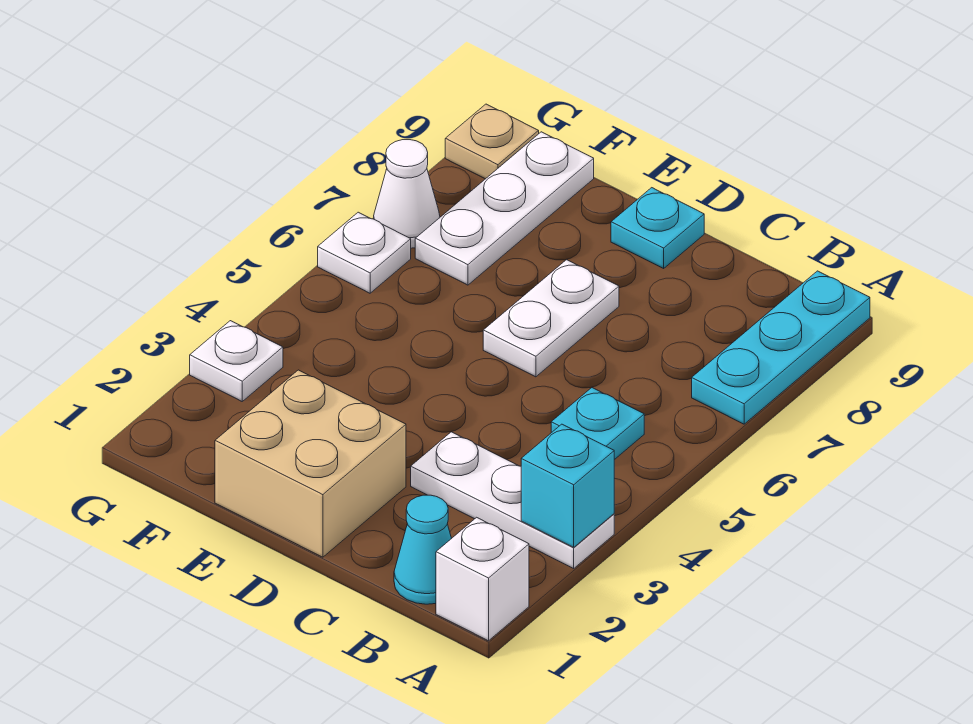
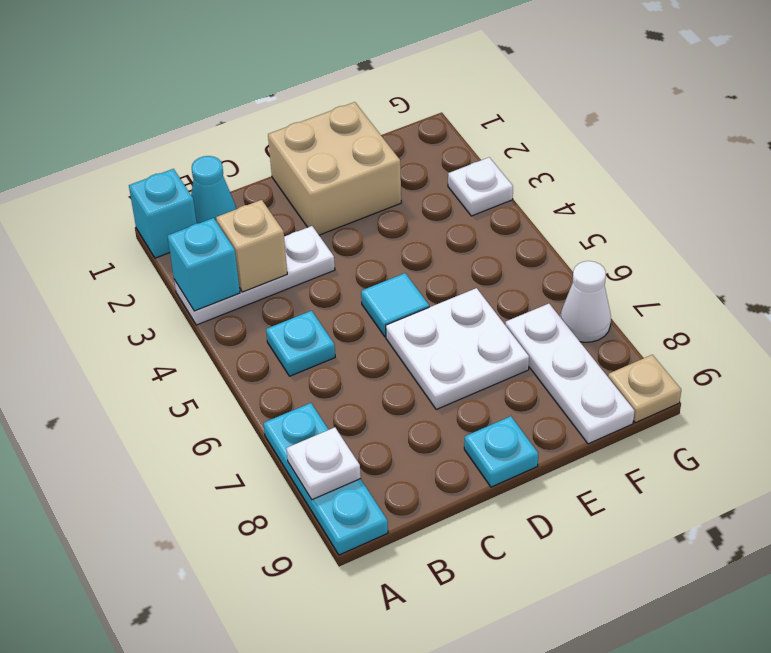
white 1x1 brick [436,517,529,641] -> cyan 1x1 brick [129,169,197,258]
none -> tan 1x1 brick [216,200,287,292]
none -> cyan 1x1 tile [361,273,429,337]
white 1x2 plate [483,260,619,377] -> white 2x2 plate [386,288,529,410]
white 1x1 plate [318,212,411,293] -> white 1x1 plate moved to [286,427,361,500]

